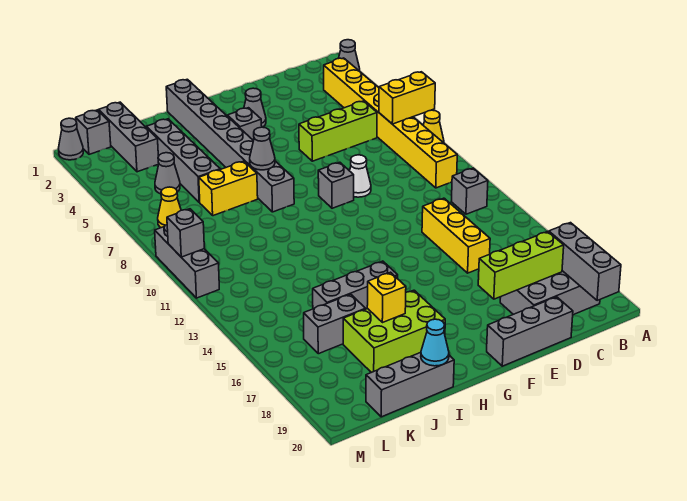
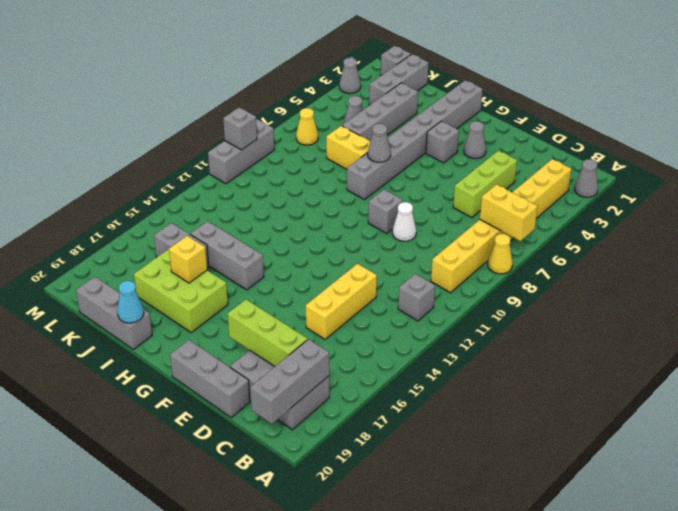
lime 1x3 brick [299,101,377,161] -> lime 1x3 brick turned to [453,151,517,218]
grey 1x1 cone [59,118,83,160] -> grey 1x1 cone moved to [339,58,361,94]

